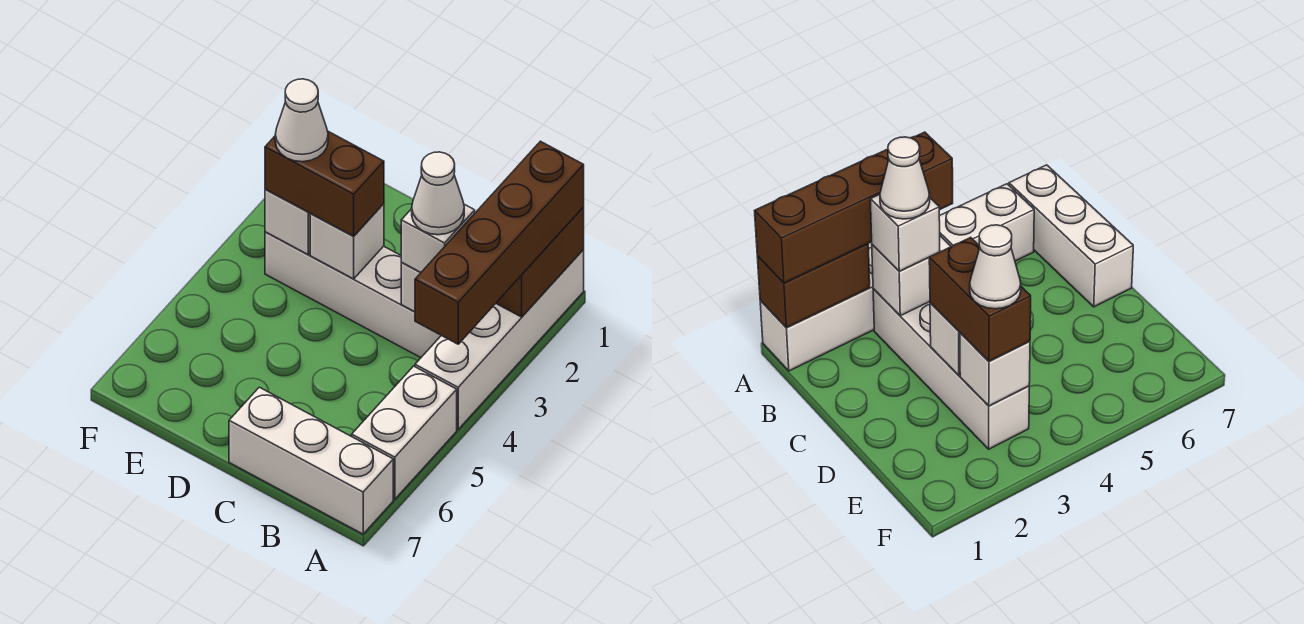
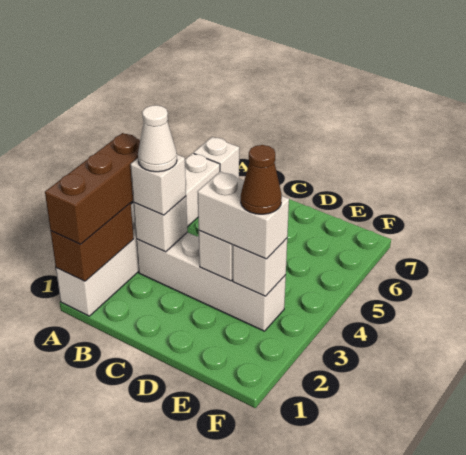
brown 1x4 brick [415,141,584,344] -> brown 1x3 brick [45,133,140,244]
white 1x3 brick [229,387,393,534] -> white 1x1 brick [194,137,239,179]
brown 1x2 brick [265,131,384,236] -> white 1x2 brick [197,172,289,259]
white 1x1 cone [275,79,328,162] -> brown 1x1 cone [241,145,282,214]

